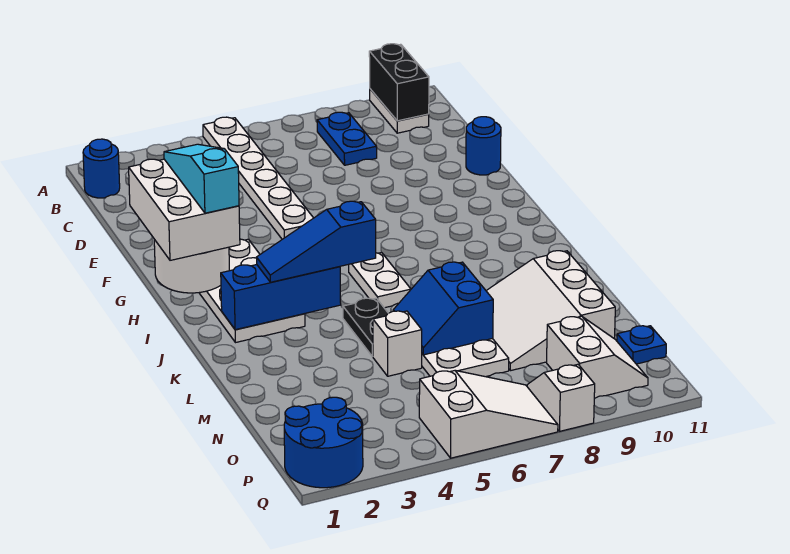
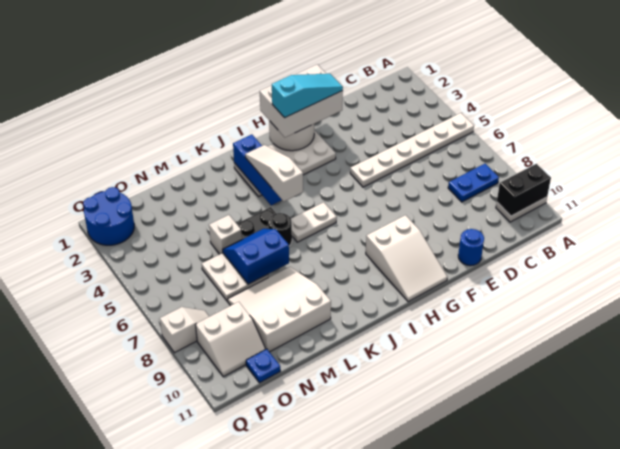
blue 1x1 round brick [83,139,120,198] -> none
blue 1x3 slope [256,201,376,282] -> white 1x3 slope [245,145,303,201]
none -> black 1x1 round brick [268,213,292,246]
white 2x3 slope [419,370,558,458] -> white 2x3 slope moved to [366,215,447,302]

